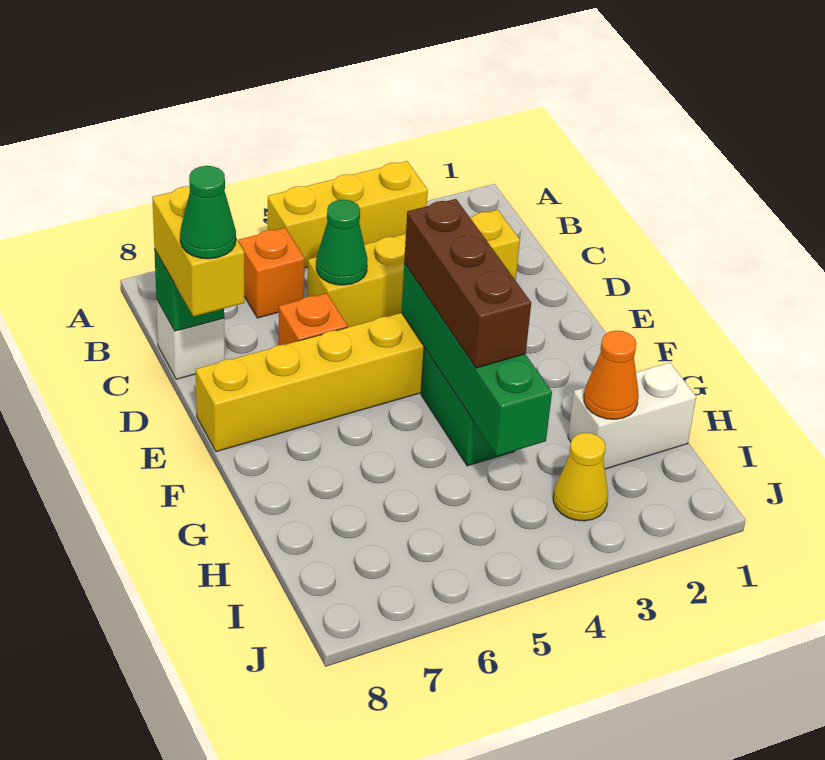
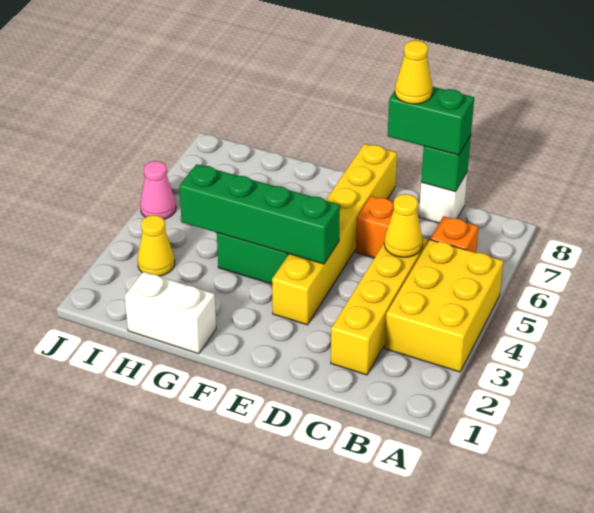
yellow 1x3 brick [268,161,428,268] -> yellow 2x3 brick [385,240,504,372]
green 1x1 cone [316,200,368,285] -> yellow 1x1 cone [384,194,423,257]
yellow 1x2 brick [152,186,245,316] -> green 1x2 brick [388,87,474,155]
green 1x1 cone [180,166,236,259] -> yellow 1x1 cone [395,40,433,104]
brown 1x3 brick [404,199,531,368] -> none
white 1x2 brick [568,363,696,469] -> white 1x2 brick turned to [125,272,216,354]
orange 1x1 cone [584,331,639,419] -> none
none -> pink 1x1 cone [140,161,176,219]

